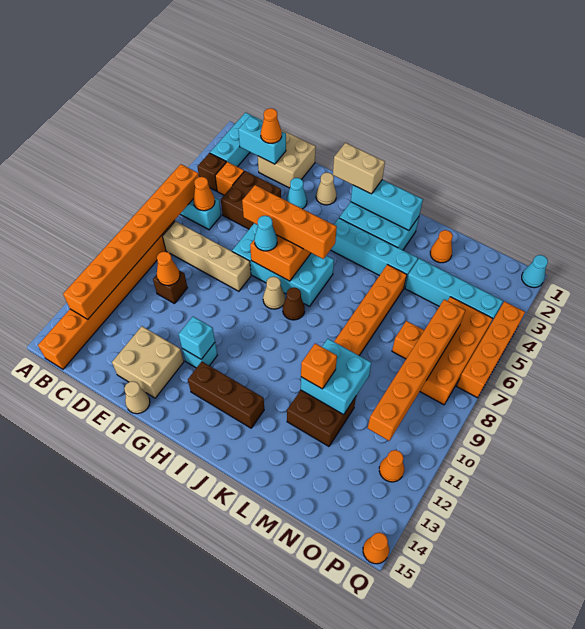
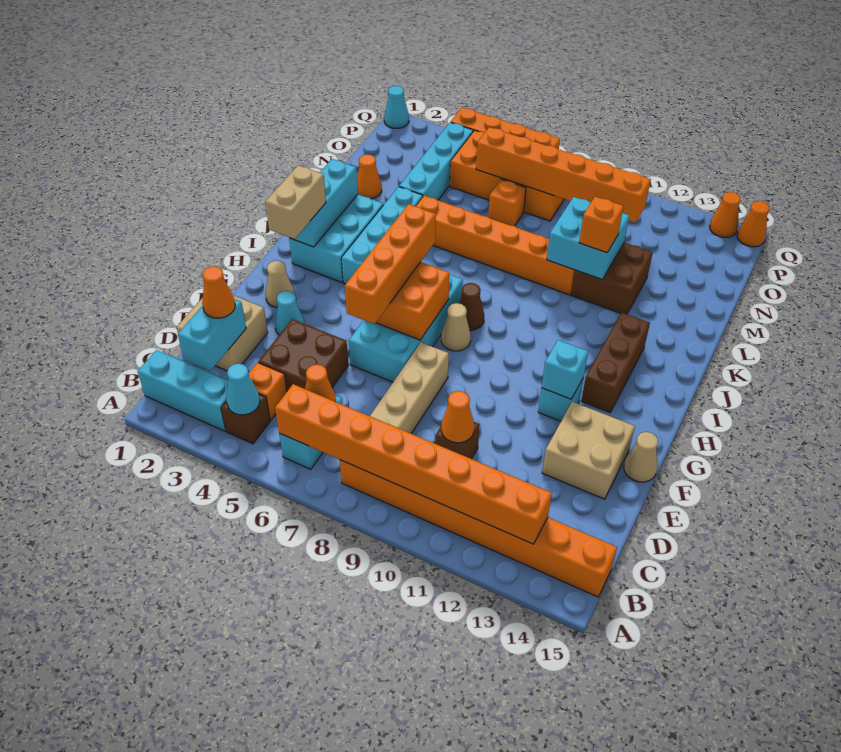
cyan 1x1 cone [254,216,277,251] -> cyan 1x1 cone moved to [226,364,260,415]
orange 1x1 cone [379,450,404,482] -> orange 1x1 cone moved to [710,192,741,237]

